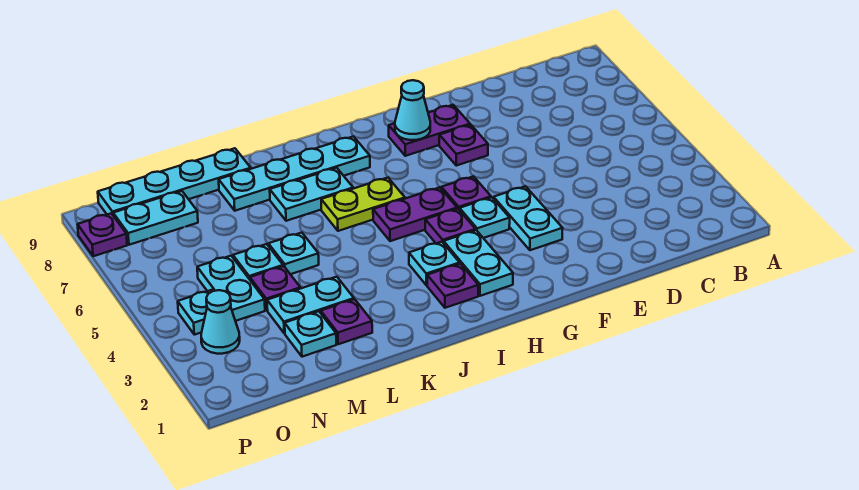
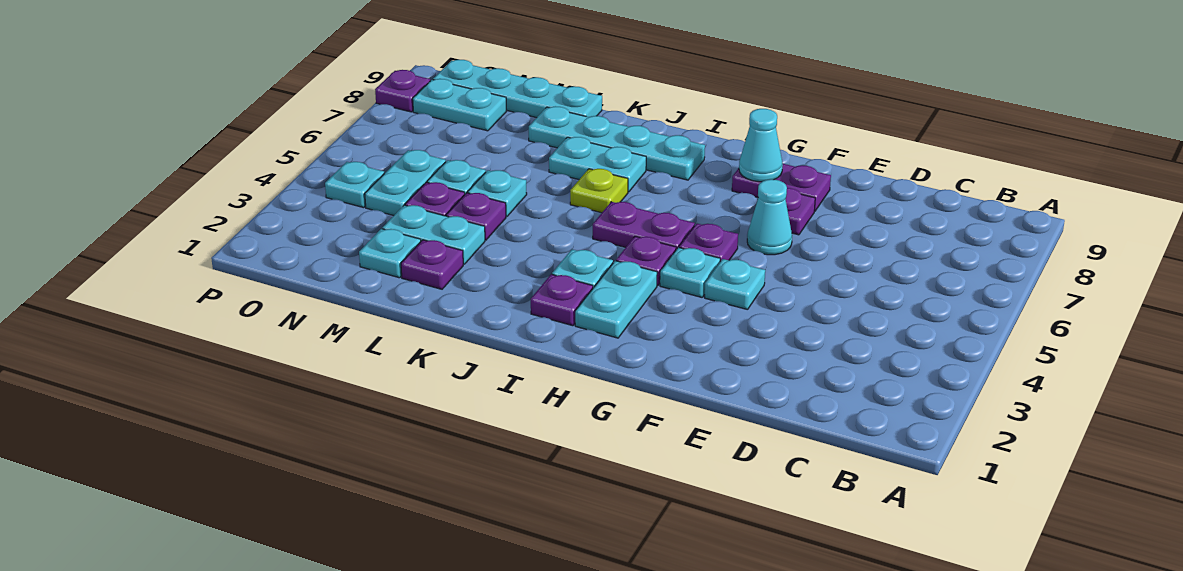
cyan 1x2 plate [494,186,563,250] -> cyan 1x1 plate [705,259,765,310]
lime 1x2 plate [321,178,405,231] -> lime 1x1 plate [570,169,628,213]
none -> purple 1x1 plate [446,193,506,240]
cyan 1x1 cone [201,290,240,354] -> cyan 1x1 cone moved to [747,179,792,255]

